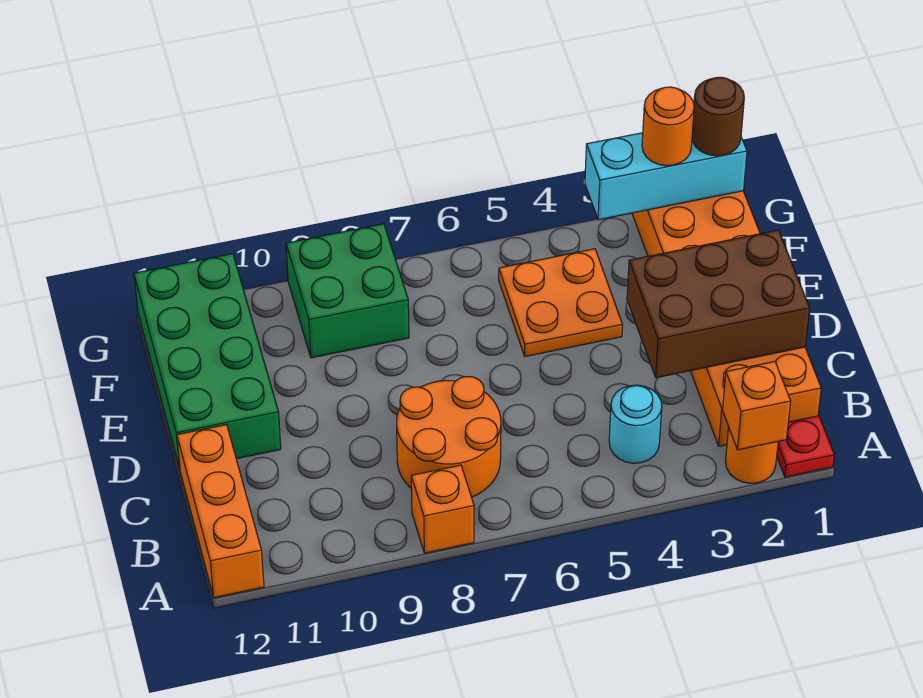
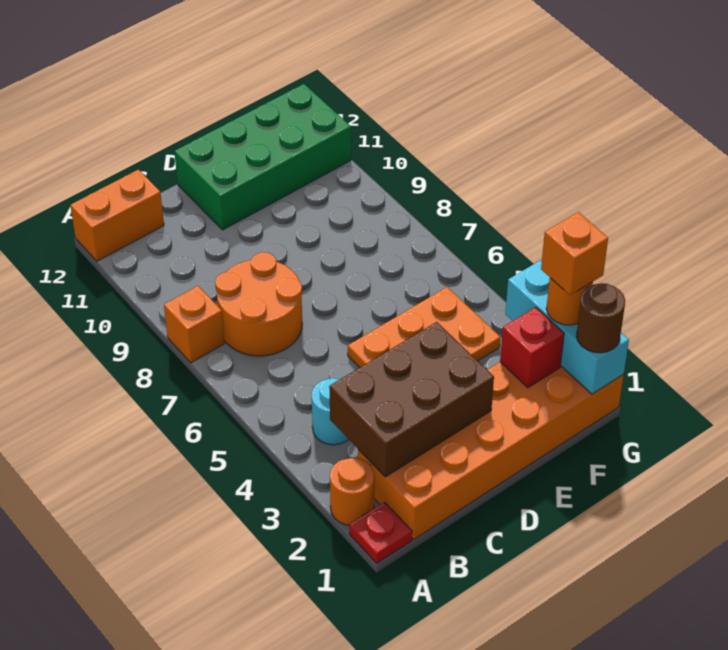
orange 1x1 brick [723,361,791,450] -> orange 1x1 brick moved to [541,212,608,295]
orange 1x3 brick [177,425,264,598] -> orange 1x2 brick [70,170,164,261]
brown 2x3 brick [627,230,810,378] -> brown 2x3 brick turned to [329,322,494,477]
orange 2x2 plate [499,249,623,357] -> orange 2x3 plate [348,287,501,368]
none -> red 1x1 brick [500,307,564,388]
green 2x2 brick [286,224,409,358] -> none

